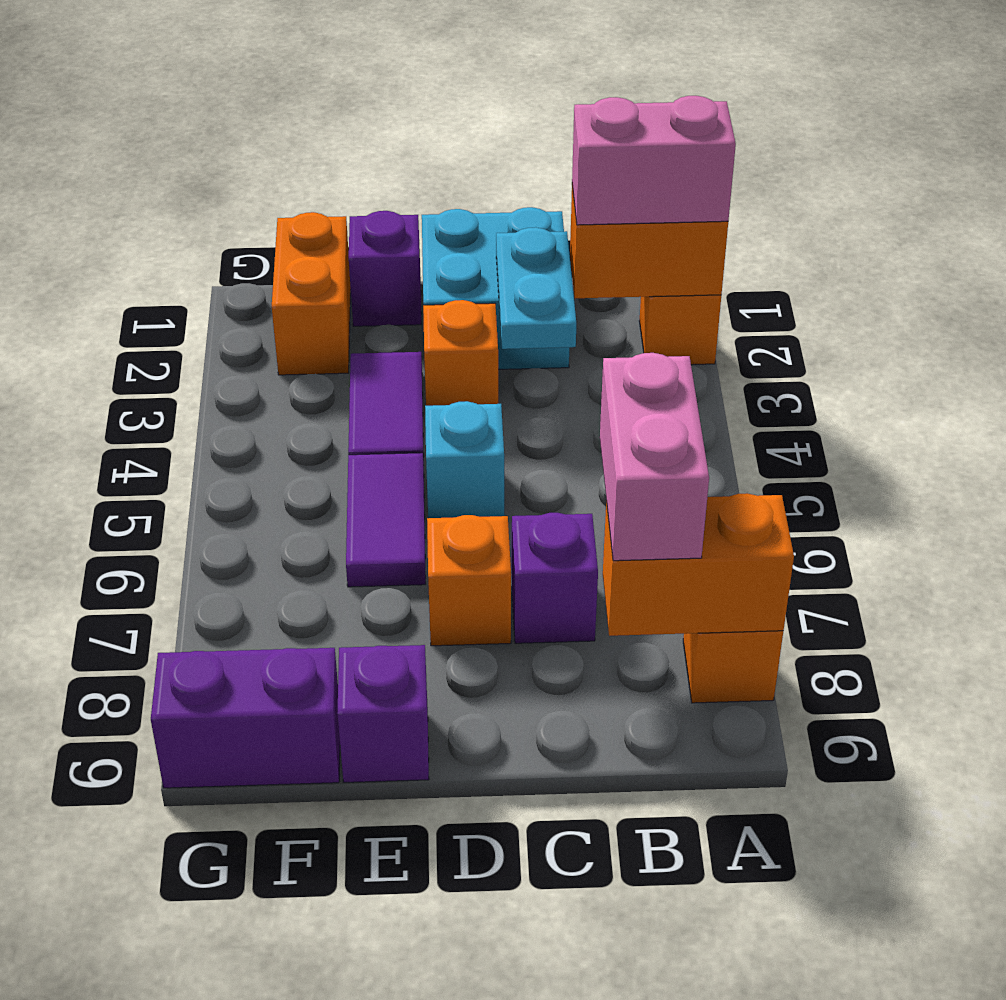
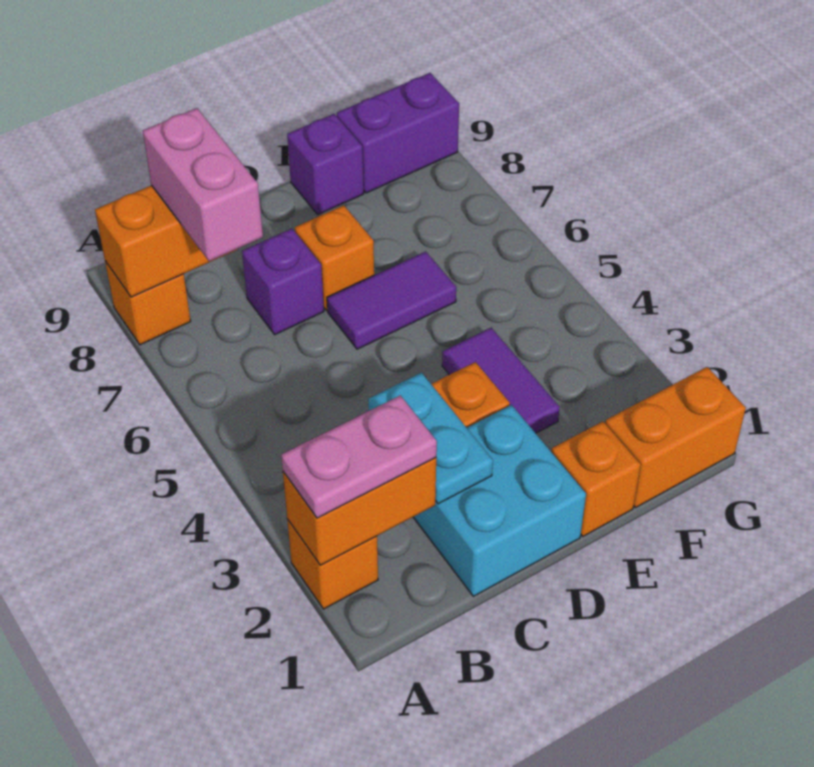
pink 1x2 brick [572,96,736,225] -> pink 1x2 plate [281,395,437,518]
cyan 1x1 brick [425,401,504,518] -> none
purple 1x1 brick [349,211,421,326] -> orange 1x1 brick [551,422,641,536]
purple 1x2 tile [346,453,426,587] -> purple 1x2 tile turned to [327,251,456,349]
orange 1x2 brick [272,212,351,375] -> orange 1x2 brick turned to [605,367,746,508]

